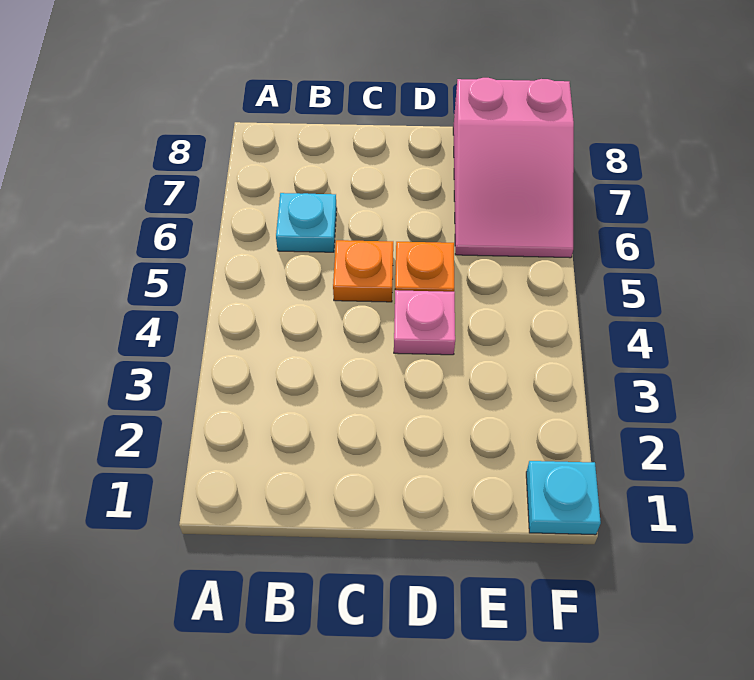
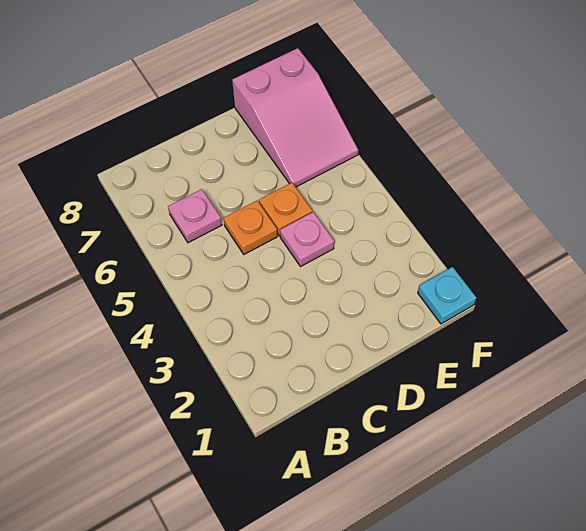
cyan 1x1 plate [276,193,337,252] -> pink 1x1 plate [168,189,222,243]

